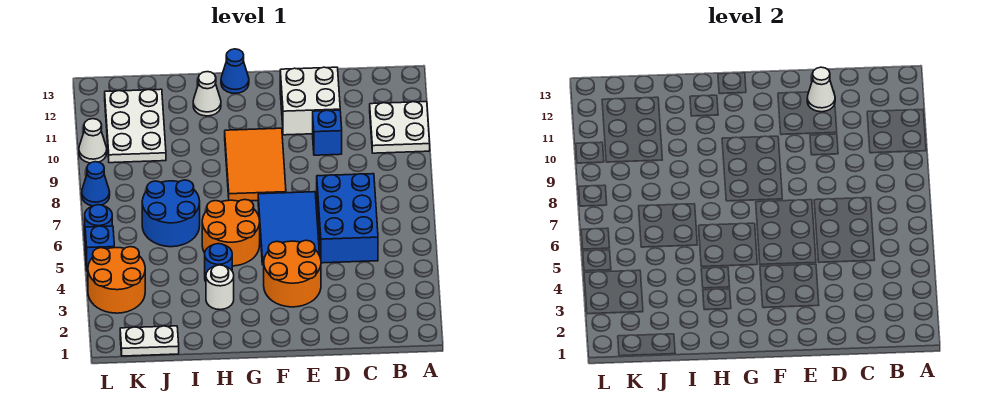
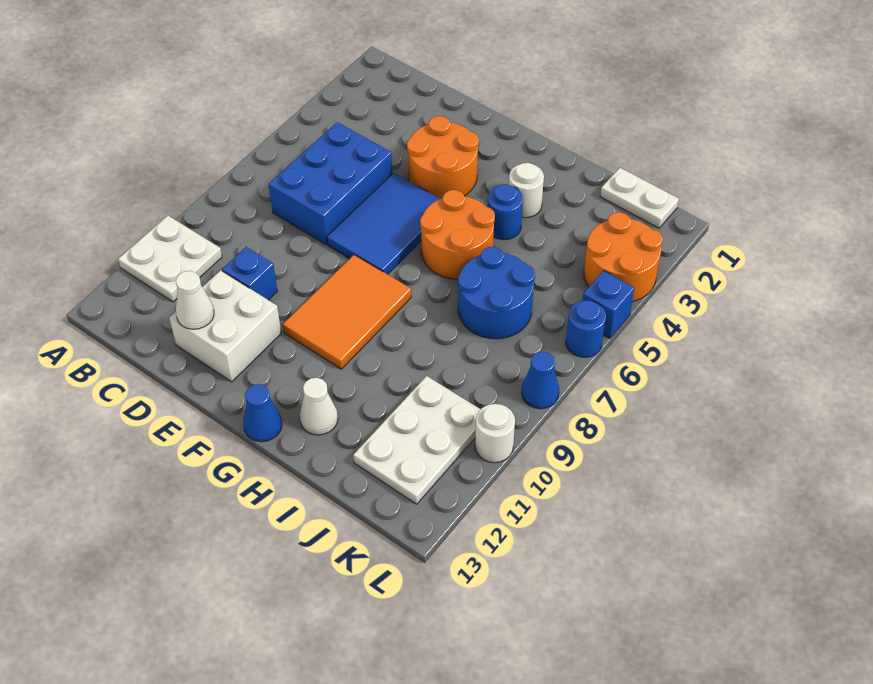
white 1x1 cone [79,119,107,163] -> white 1x1 round brick [475,404,515,463]

